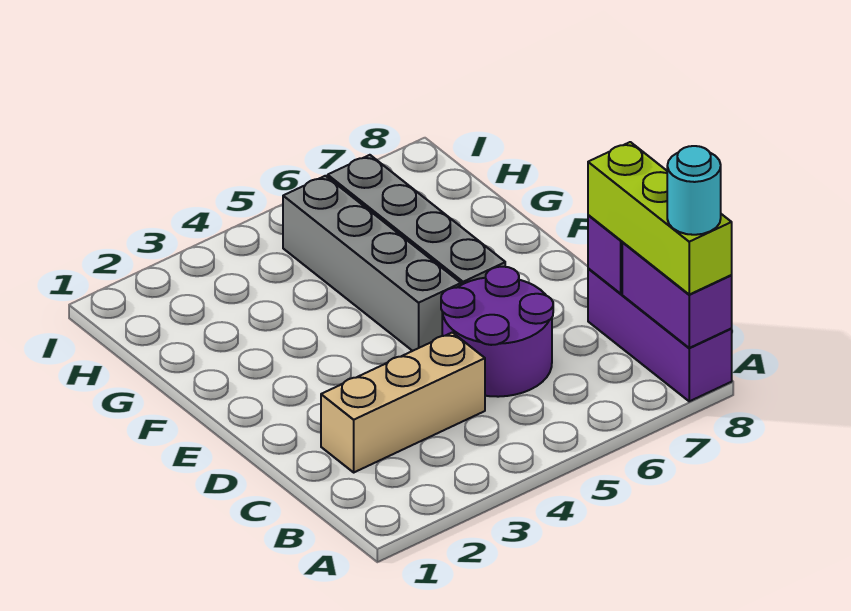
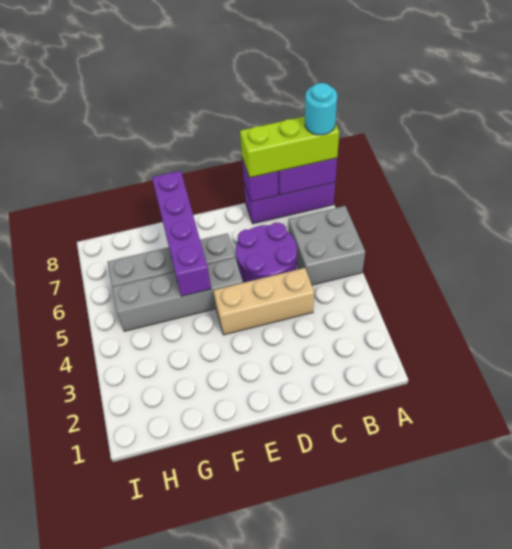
none -> grey 2x2 brick [289,206,365,285]
tan 1x3 brick [321,332,485,472] -> tan 1x3 brick turned to [213,268,314,335]
none -> purple 1x4 brick [152,171,211,296]

